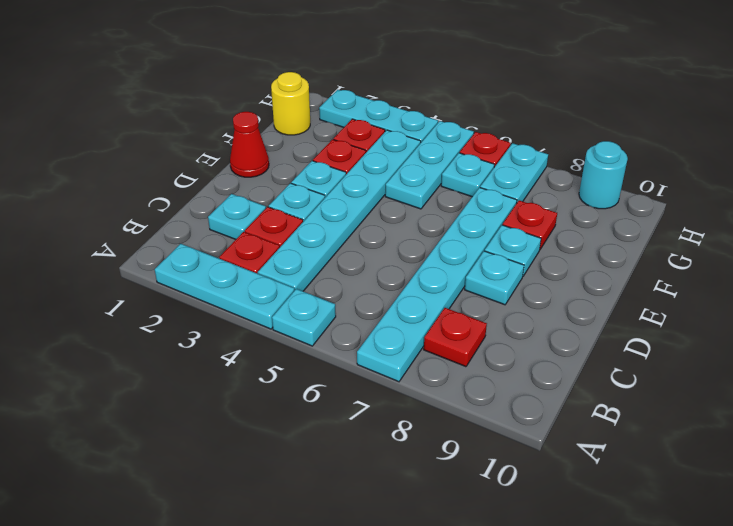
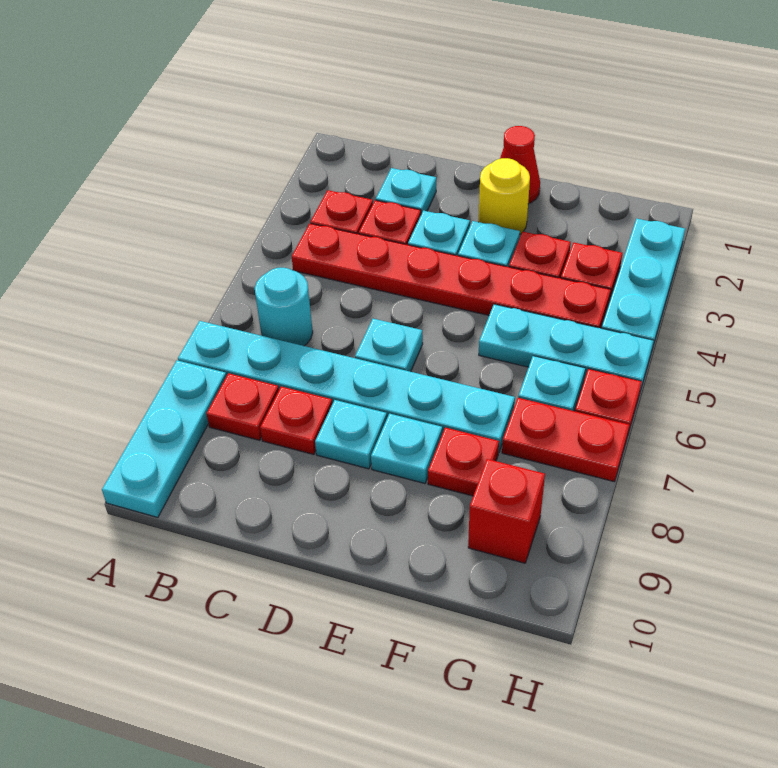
cyan 1x3 plate [155,244,294,329] -> cyan 1x3 plate moved to [102,360,226,517]
cyan 1x1 plate [272,289,336,346] -> cyan 1x1 plate moved to [355,319,423,372]
cyan 1x6 plate [258,130,421,291] -> red 1x6 plate [292,223,611,328]
none -> red 1x1 plate [260,387,332,455]
yellow 1x1 round brick [271,72,310,135] -> yellow 1x1 round brick moved to [479,158,530,234]
cyan 1x2 plate [480,143,548,202] -> red 1x2 plate [502,398,629,482]
none -> red 1x1 brick [468,459,545,563]
cyan 1x1 round brick [579,141,628,209] -> cyan 1x1 round brick moved to [255,268,313,346]

